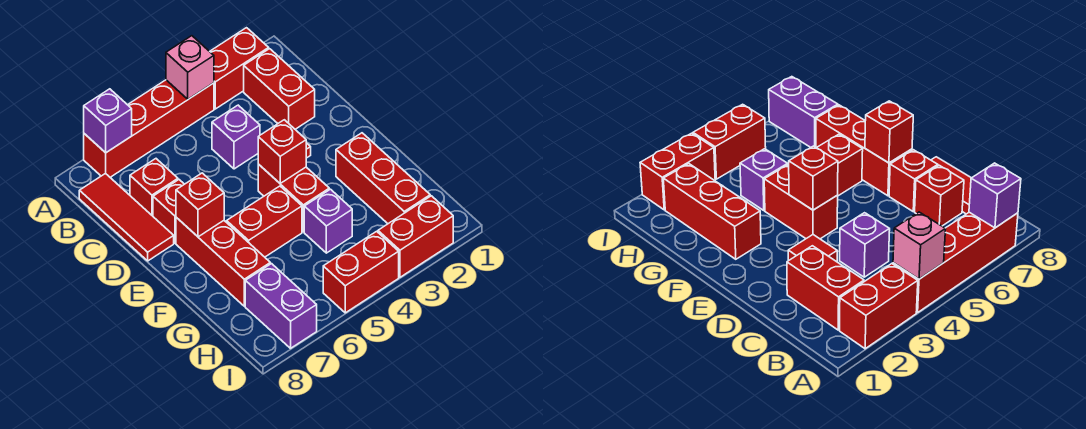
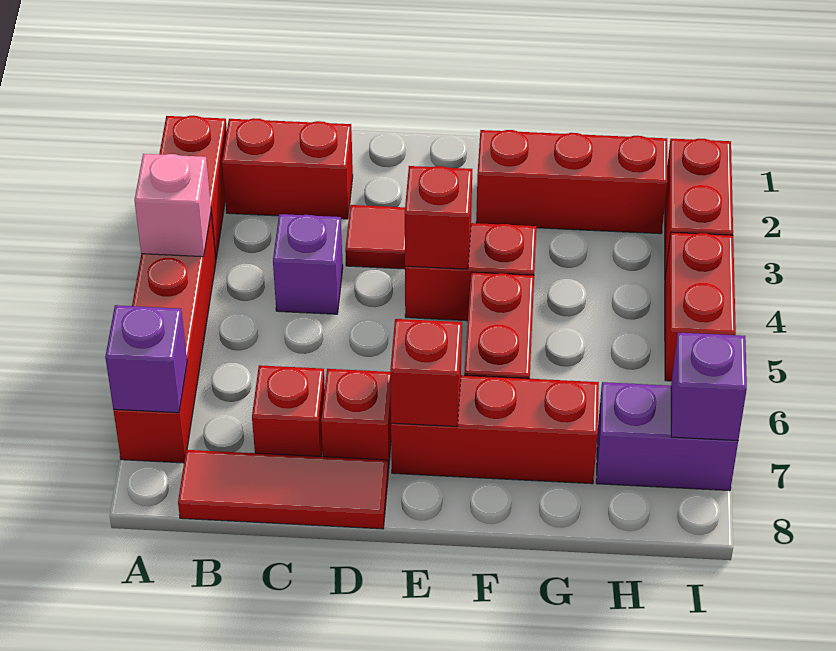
purple 1x1 brick [304,189,352,253] -> purple 1x1 brick moved to [671,333,747,441]

